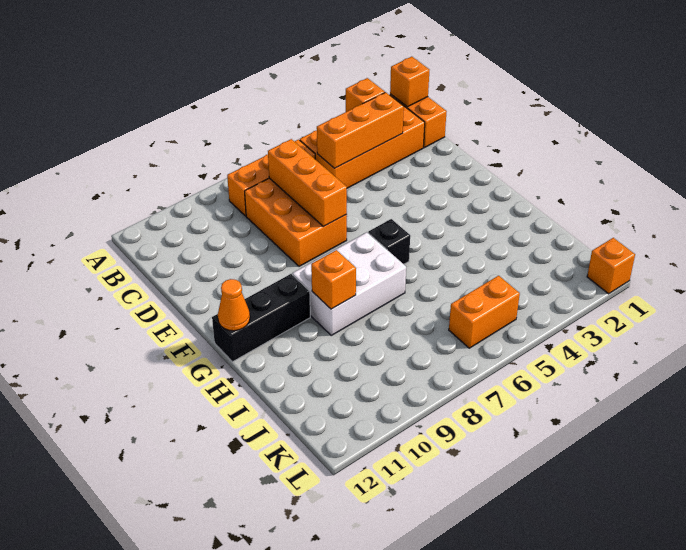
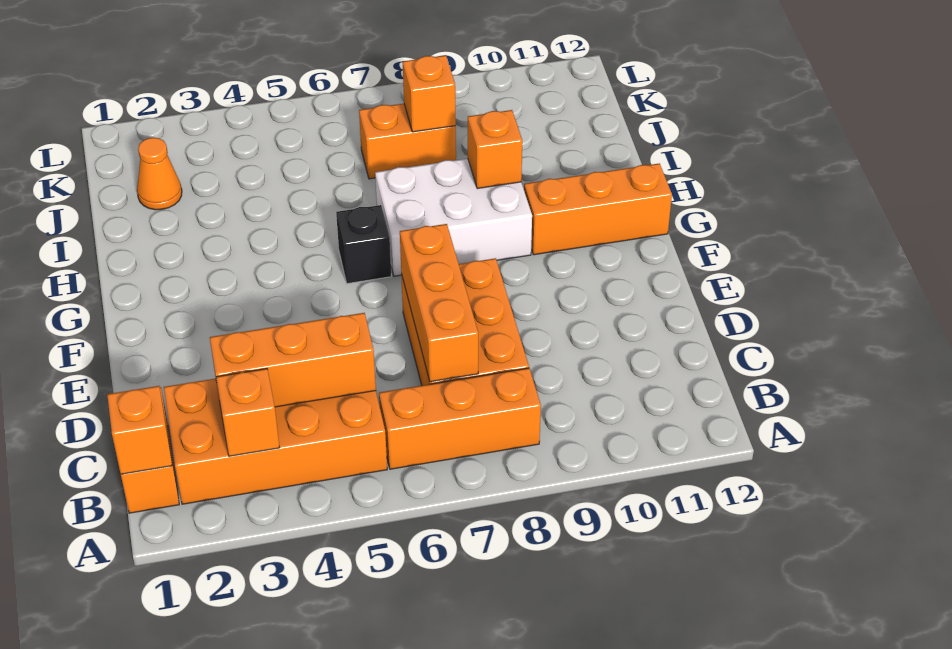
black 1x3 brick [212,274,310,362] -> orange 1x3 brick [524,163,672,255]
orange 1x1 cone [218,279,250,331] -> orange 1x1 cone moved to [137,138,182,210]
orange 1x2 brick [449,276,520,348] -> orange 1x2 brick moved to [359,104,456,179]
orange 1x1 brick [587,238,635,294] -> orange 1x1 brick moved to [403,55,456,132]

